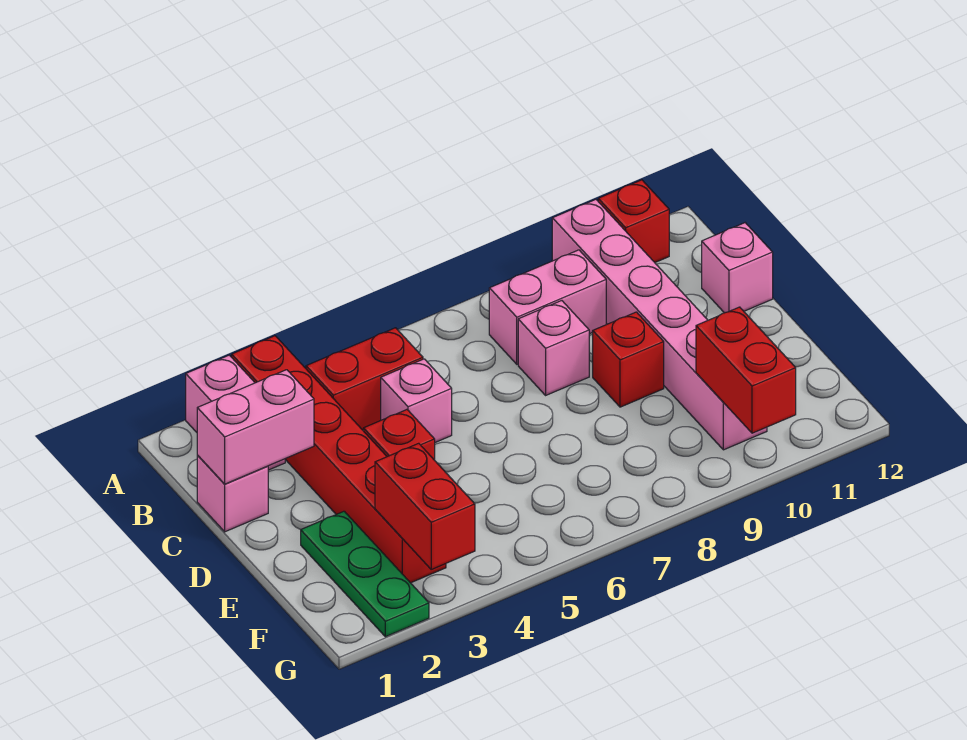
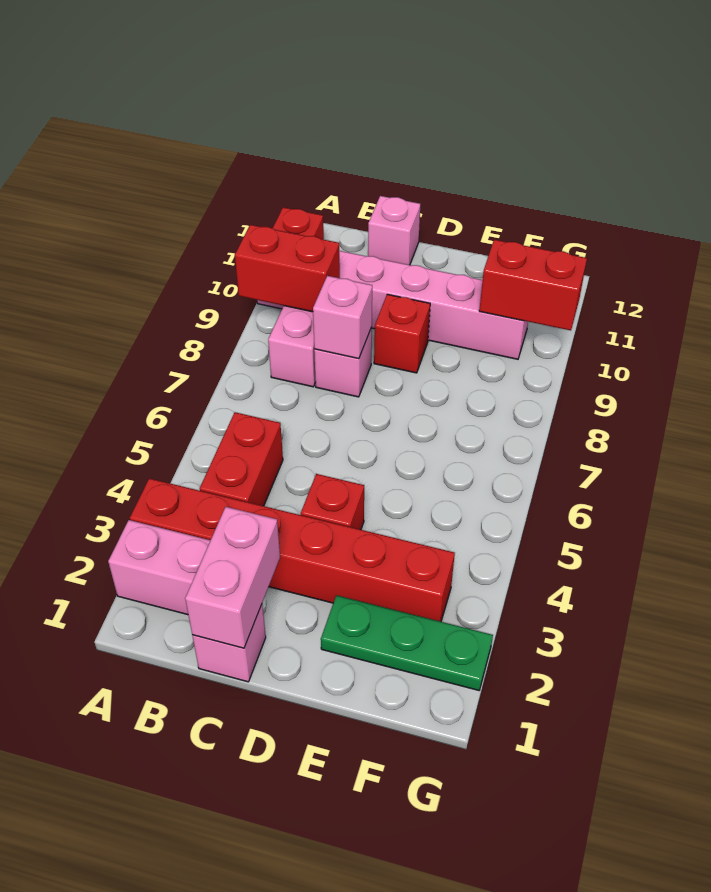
pink 1x1 brick [381,359,452,442] -> pink 1x1 brick moved to [313,276,372,359]
red 1x2 brick [375,443,475,569] -> red 1x2 brick moved to [235,225,340,312]

